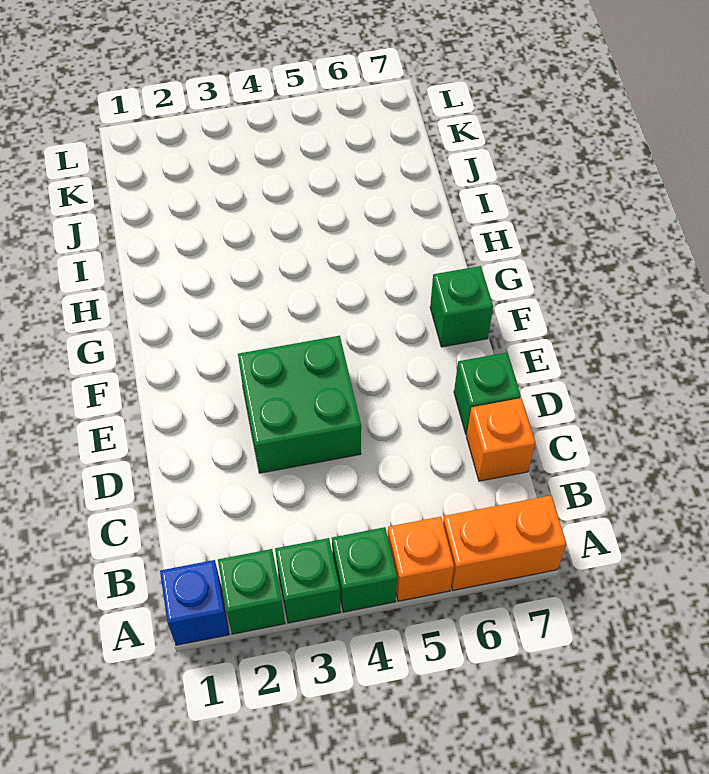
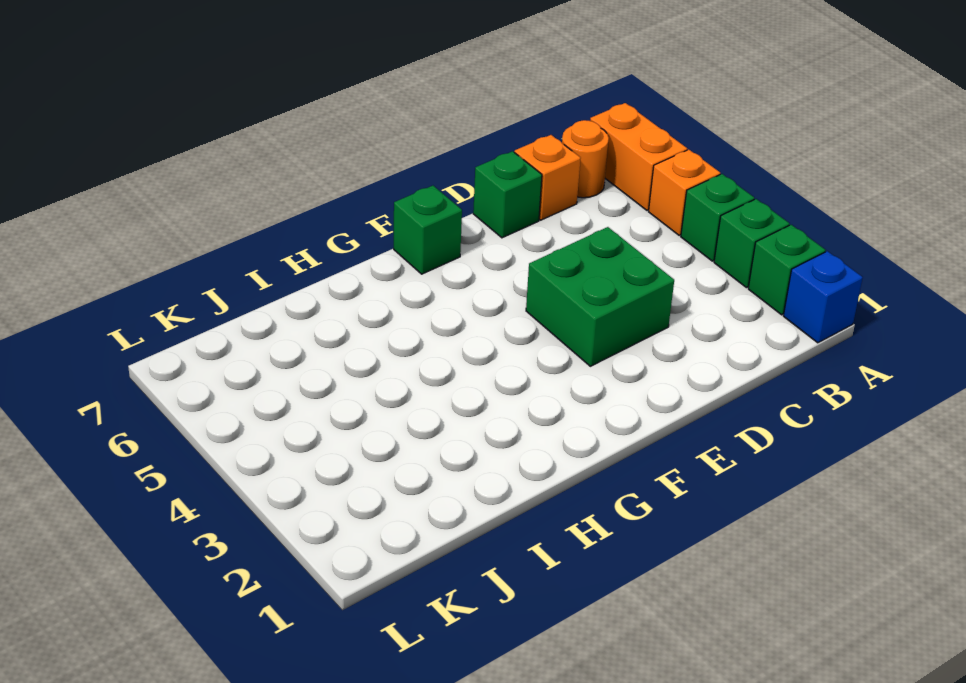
none -> orange 1x1 round brick [562,120,609,198]

